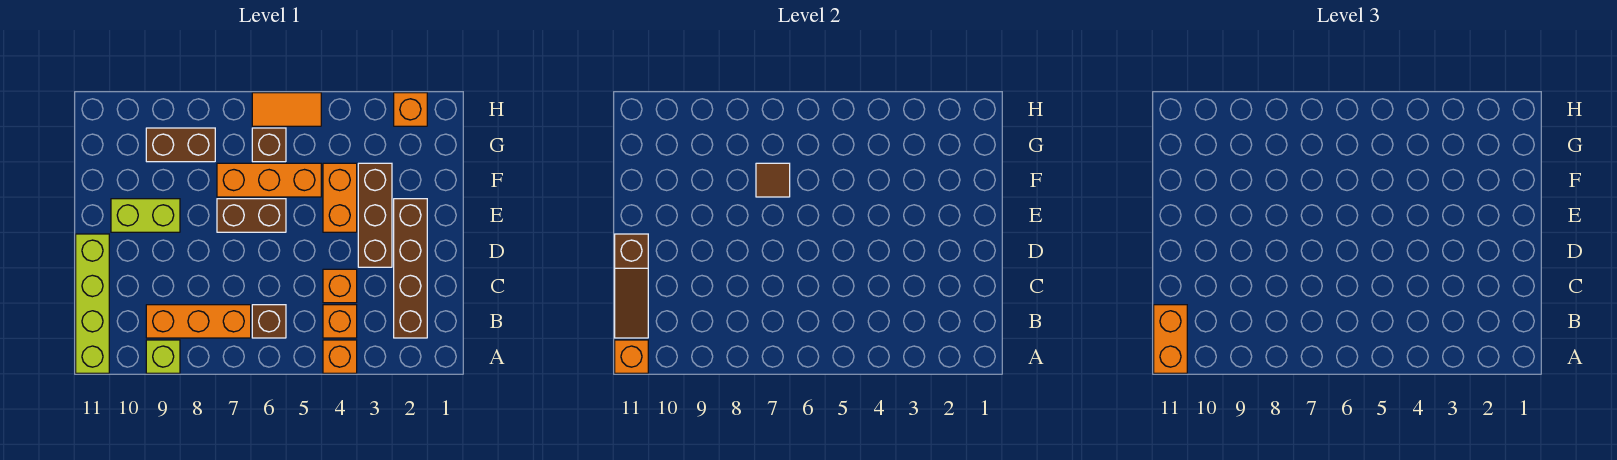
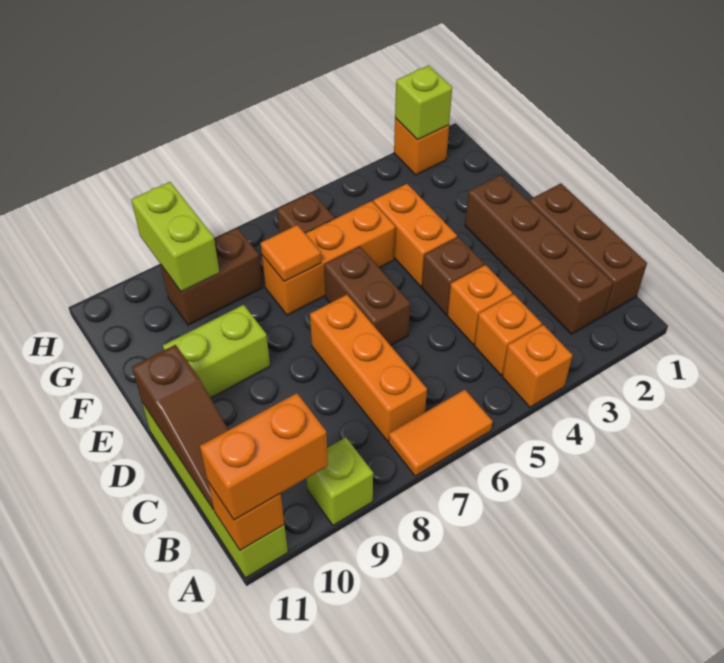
orange 1x2 brick [1154,305,1187,373] -> orange 1x2 brick turned to [200,393,328,520]
brown 1x1 brick [252,305,286,338] -> brown 1x1 brick moved to [422,237,484,315]
orange 1x3 brick [146,305,251,338] -> orange 1x3 brick turned to [310,295,427,441]
brown 1x3 brick [358,163,392,267] -> brown 1x3 brick moved to [529,183,647,315]
brown 1x2 brick [217,199,286,232] -> brown 1x2 brick turned to [324,246,410,345]
brown 1x1 tile [756,163,790,197] -> orange 1x1 tile [261,225,321,282]
none -> lime 1x2 brick [131,182,219,292]
none -> lime 1x1 brick [395,65,452,140]
orange 1x2 tile [252,93,321,126] -> orange 1x2 tile moved to [389,390,493,476]

